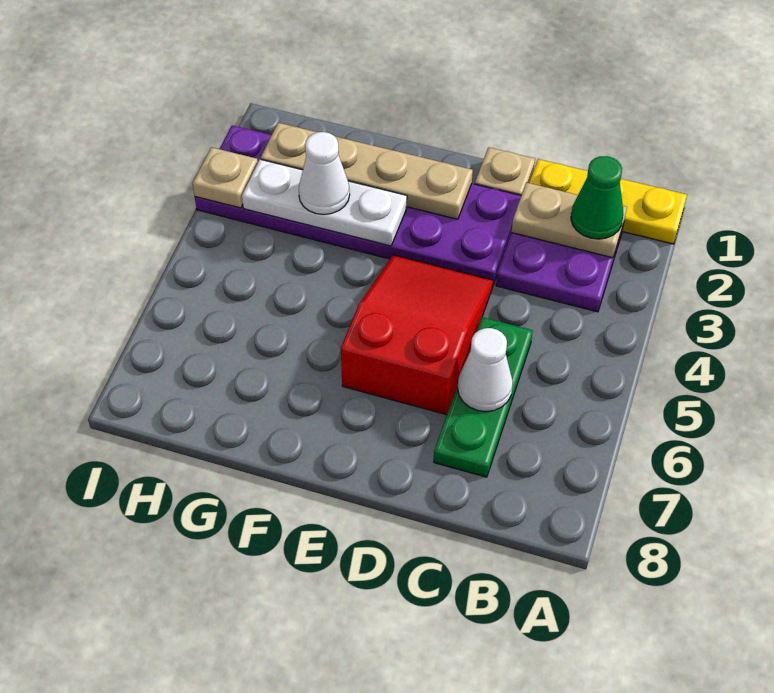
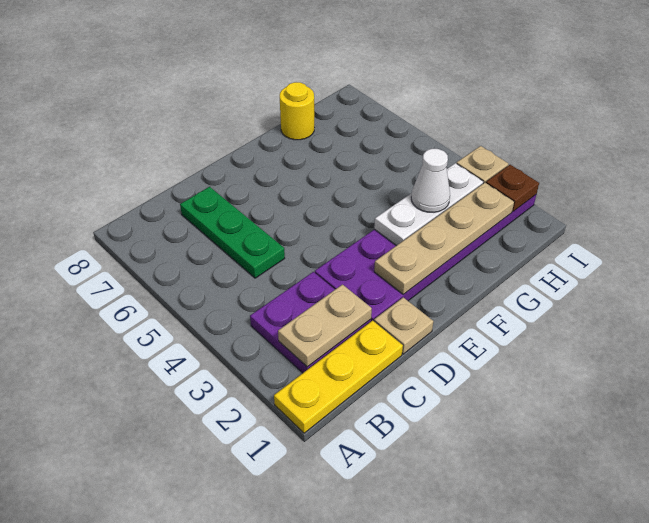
green 1x1 cone [571,156,623,239] -> none
white 1x1 cone [458,328,513,412] -> none
red 2x3 slope [341,255,493,415] -> none
none -> yellow 1x1 round brick [280,82,314,140]
none -> brown 1x1 plate [486,165,539,211]

